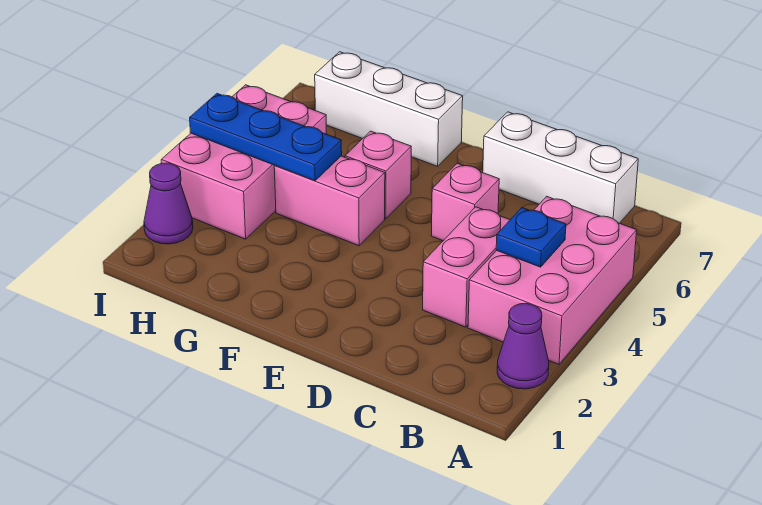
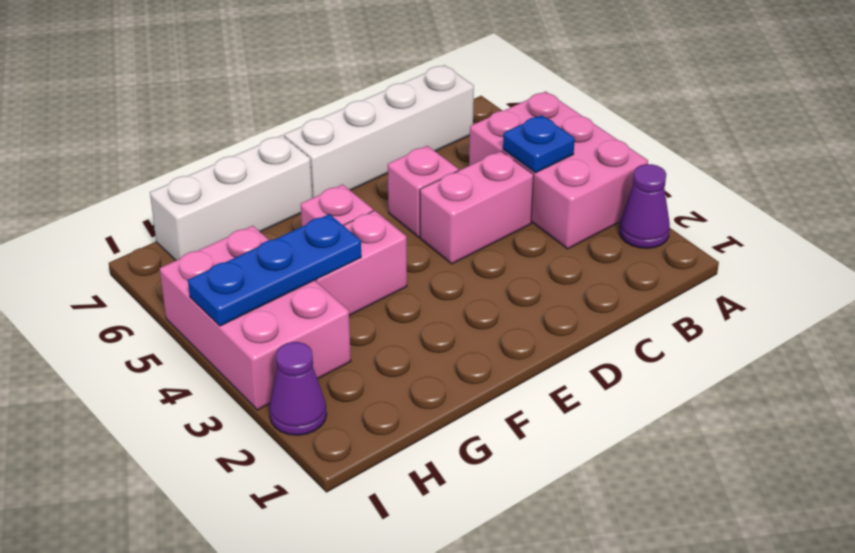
white 1x3 brick [483,112,638,223] -> white 1x4 brick [284,65,474,198]
pink 1x2 brick [423,207,510,327] -> pink 1x2 brick turned to [420,151,534,264]

